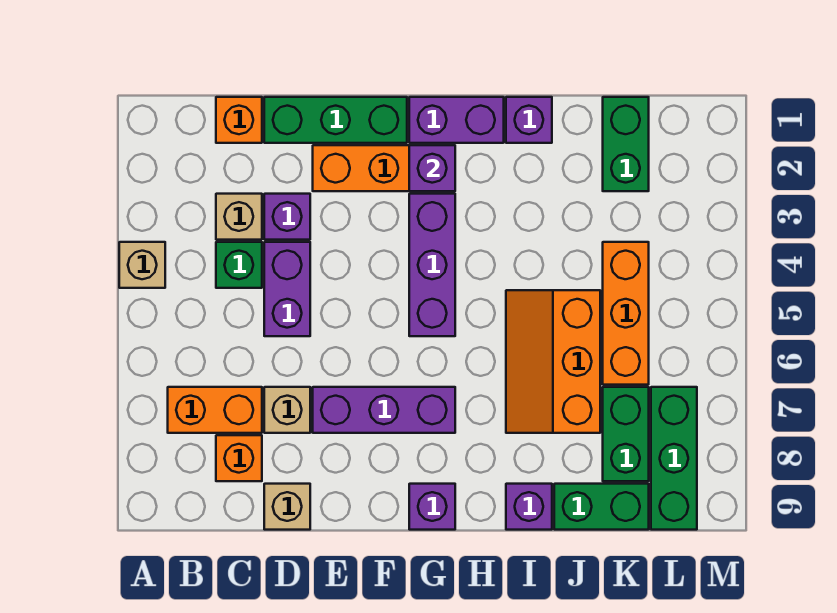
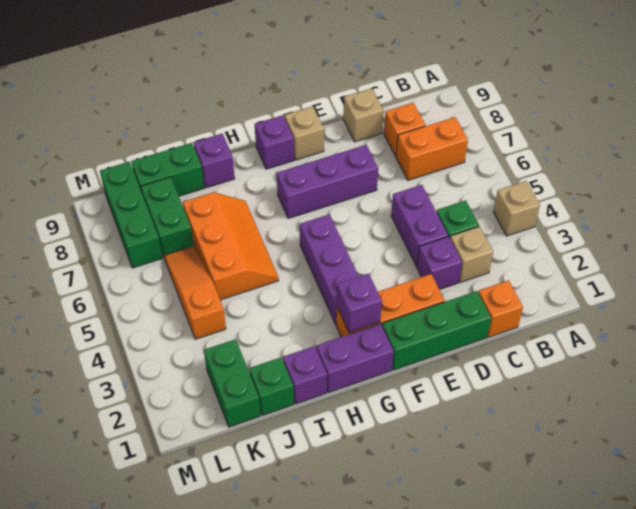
tan 1x1 brick [264,387,310,433] -> tan 1x1 brick moved to [285,106,324,160]
none -> green 1x1 brick [249,358,294,416]
orange 1x3 brick [603,242,649,385] -> orange 1x3 slope [164,246,226,339]

